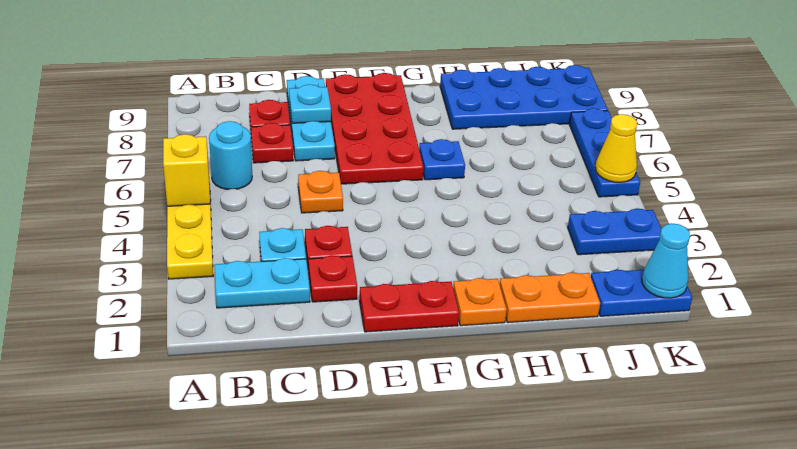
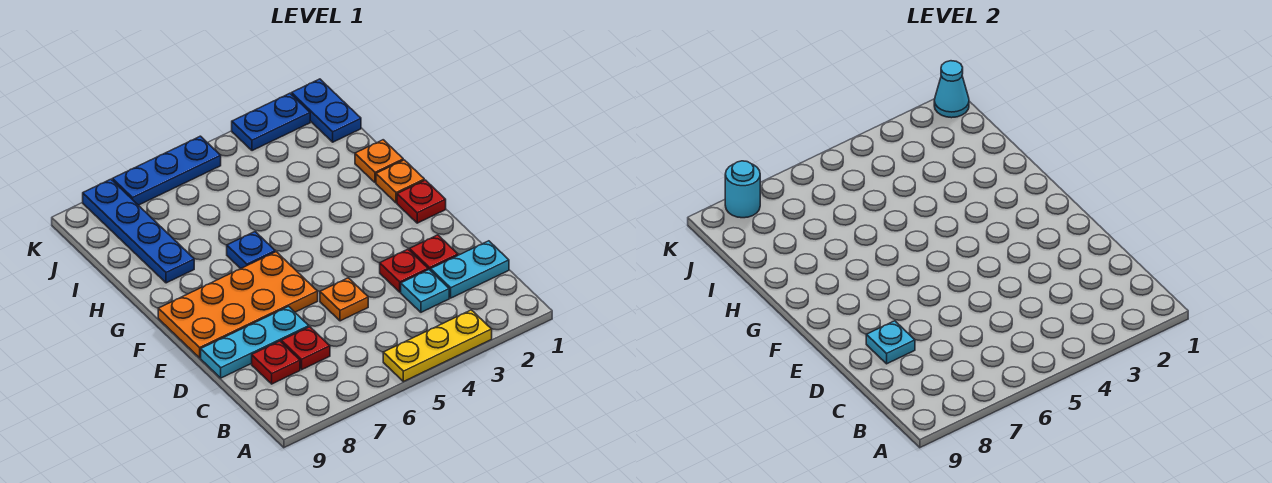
yellow 1x1 brick [163,134,210,206] -> none
cyan 1x2 plate [215,258,310,308] -> cyan 1x2 plate turned to [431,241,509,298]
cyan 1x1 round brick [209,121,252,190] -> cyan 1x1 round brick moved to [725,161,760,218]
red 1x2 plate [360,281,459,332] -> red 1x1 plate [397,180,446,223]
red 2x4 plate [326,73,423,184] -> orange 2x4 plate [158,252,318,358]
orange 1x2 plate [499,272,600,323] -> orange 1x1 plate [355,140,403,183]
blue 2x4 plate [440,65,608,129] -> blue 1x4 plate [83,179,194,283]
blue 1x2 plate [568,208,661,255] -> blue 1x2 plate turned to [232,93,310,151]
yellow 1x1 cone [595,114,637,182] -> none

